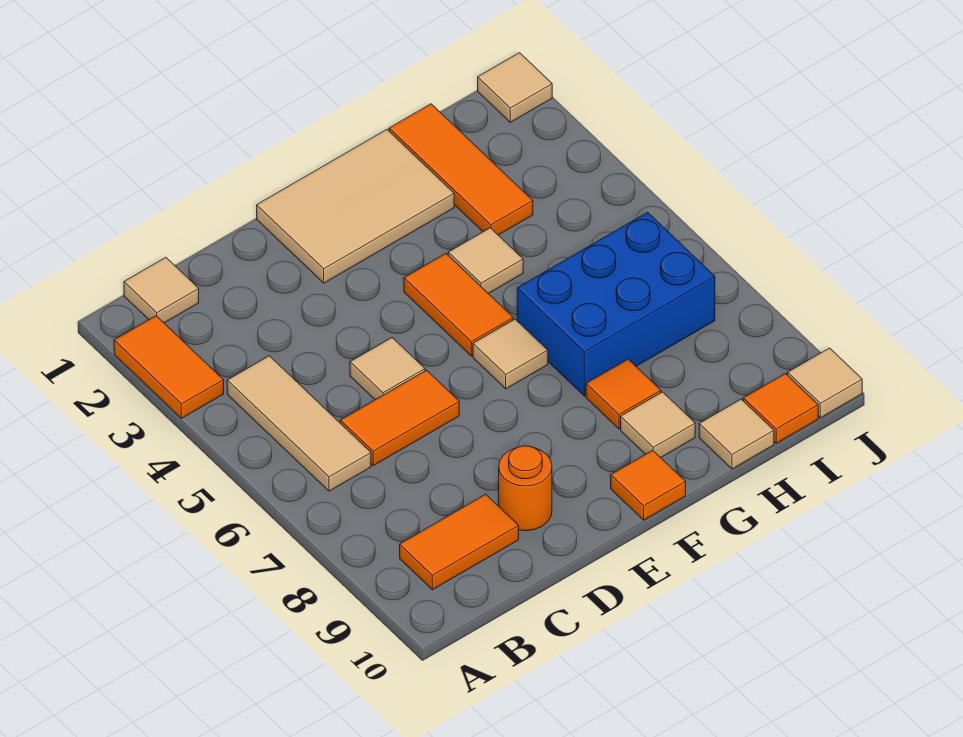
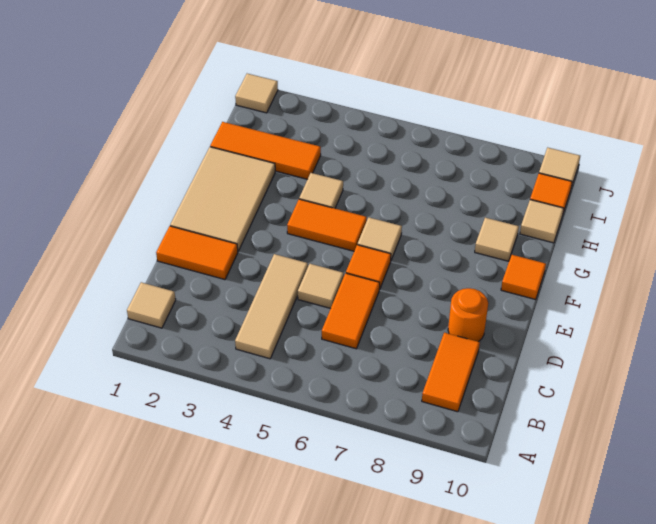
orange 1x2 tile [114,316,224,418] -> orange 1x2 tile moved to [156,226,238,280]
tan 1x3 tile [227,356,371,491] -> tan 1x3 tile turned to [235,254,308,359]
blue 2x3 brick [517,212,715,396] -> none
orange 1x1 tile [586,359,661,429] -> orange 1x1 tile moved to [346,245,391,290]

